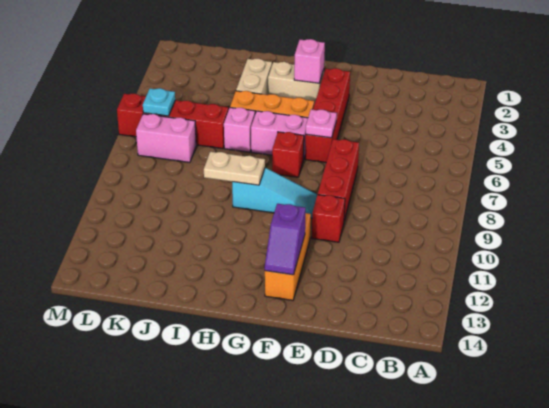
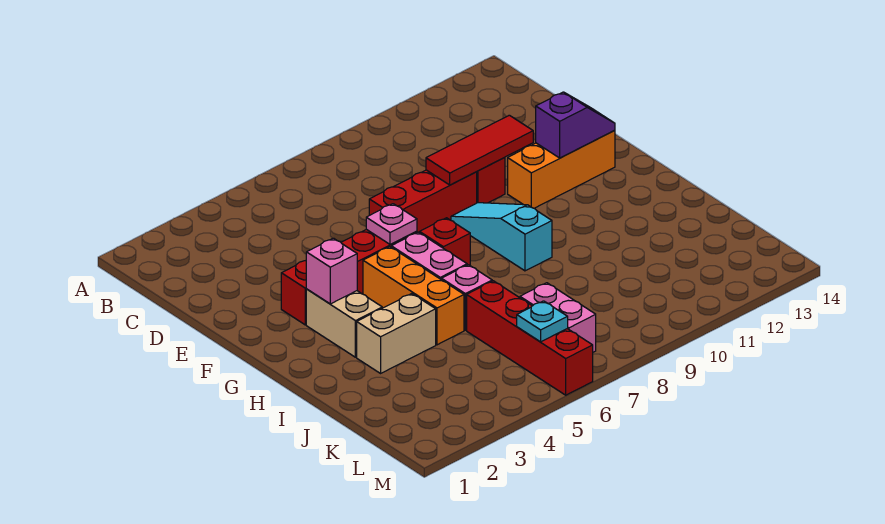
none -> red 1x3 tile [426,115,533,185]
tan 1x2 plate [204,152,265,185] -> none

